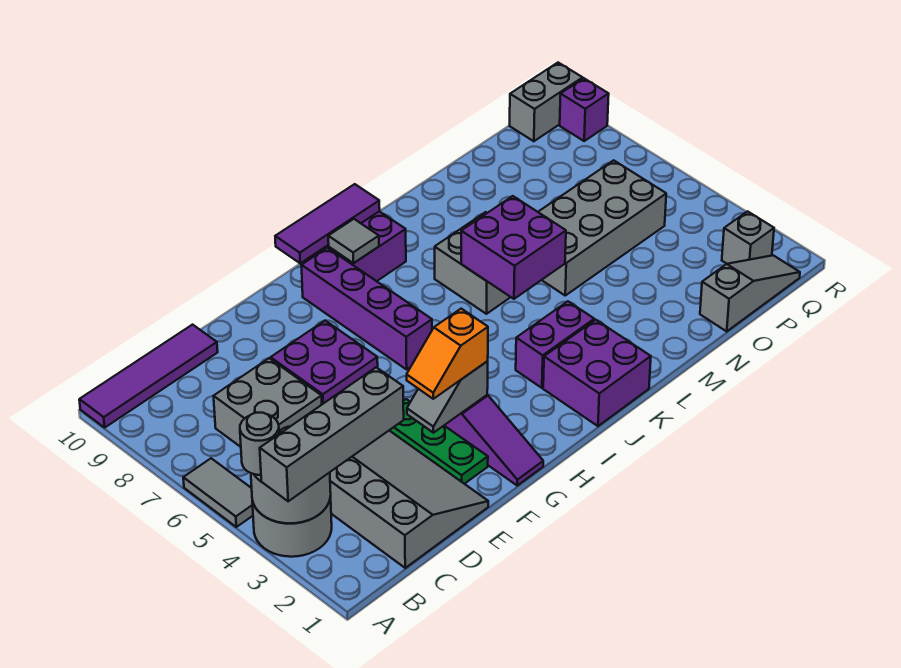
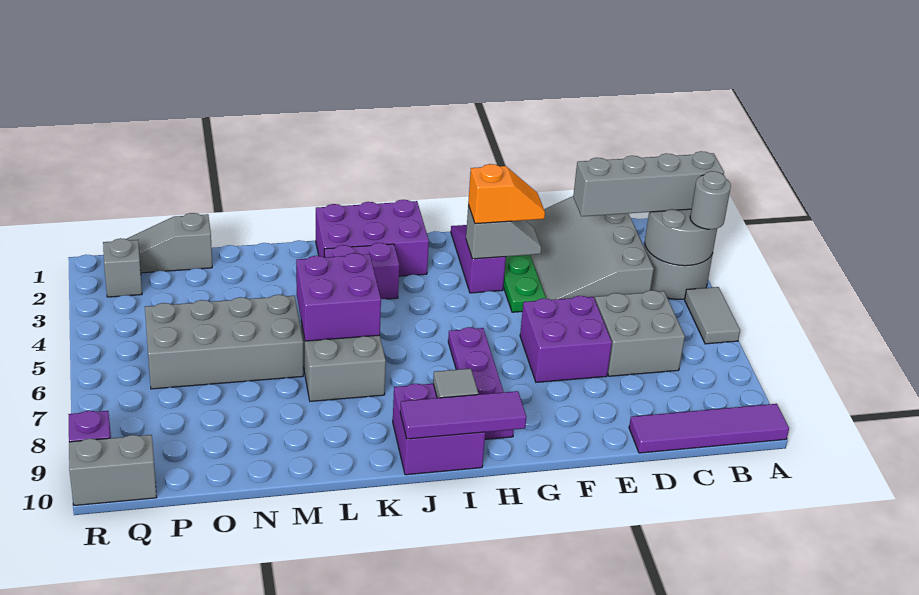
purple 1x4 brick [301,248,432,369] -> purple 1x4 plate [448,327,514,439]
purple 2x2 brick [543,320,651,426] -> purple 2x3 brick [316,200,429,276]

